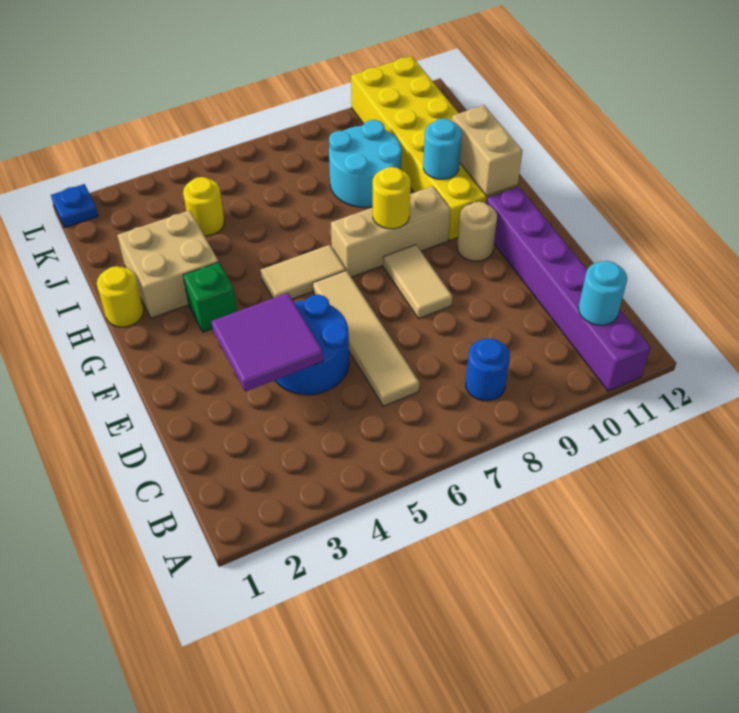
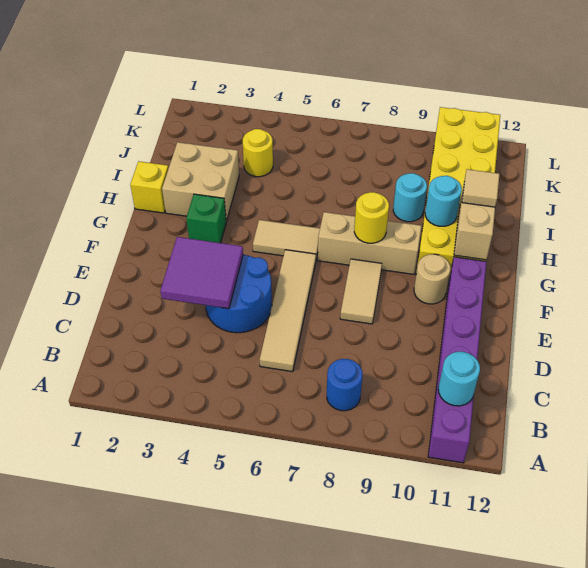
yellow 1x1 round brick [97,266,144,327] -> yellow 1x1 brick [130,161,168,213]
none -> tan 1x1 tile [462,169,499,207]
cyan 2x2 round brick [329,120,402,207] -> cyan 1x1 round brick [393,173,427,222]
blue 1x1 plate [51,184,98,228] -> none

